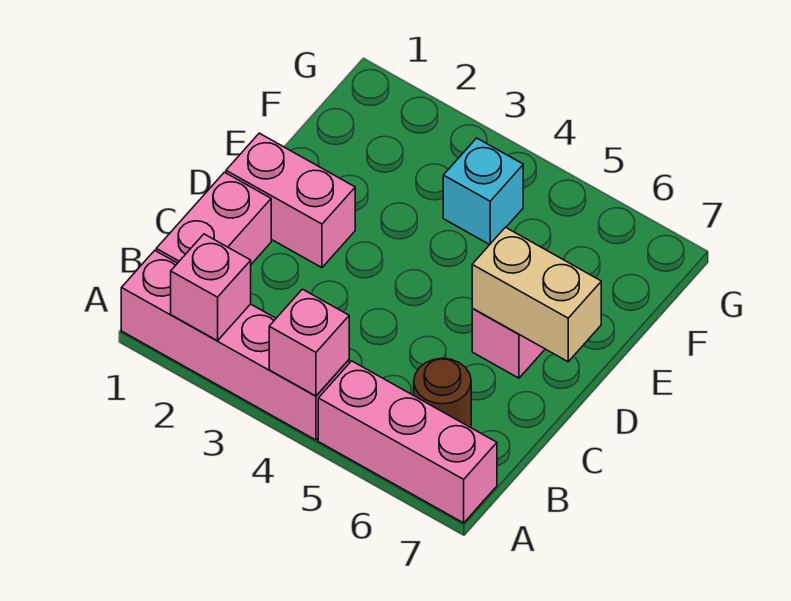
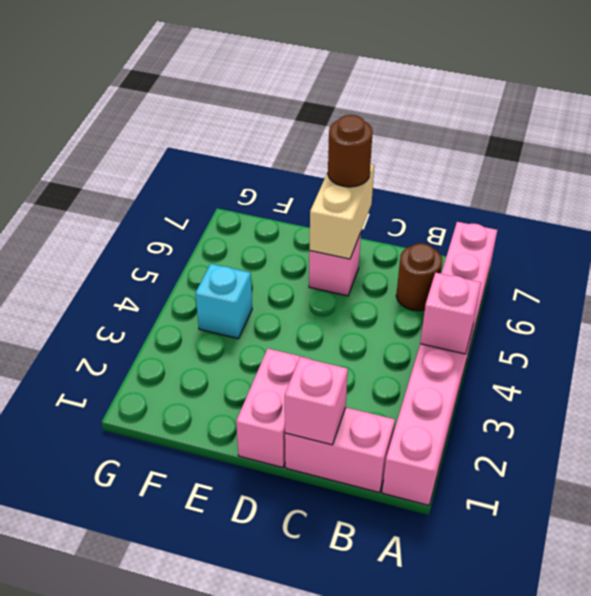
pink 1x1 brick [171,234,251,341] -> pink 1x1 brick moved to [285,357,348,445]
none -> brown 1x1 round brick [328,115,373,187]

